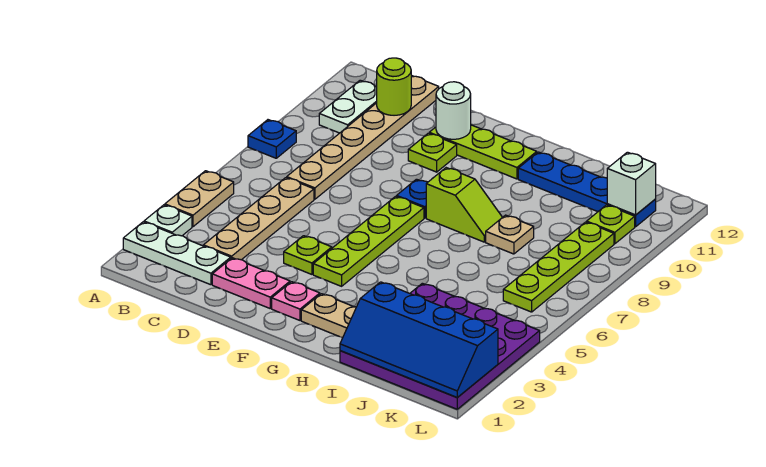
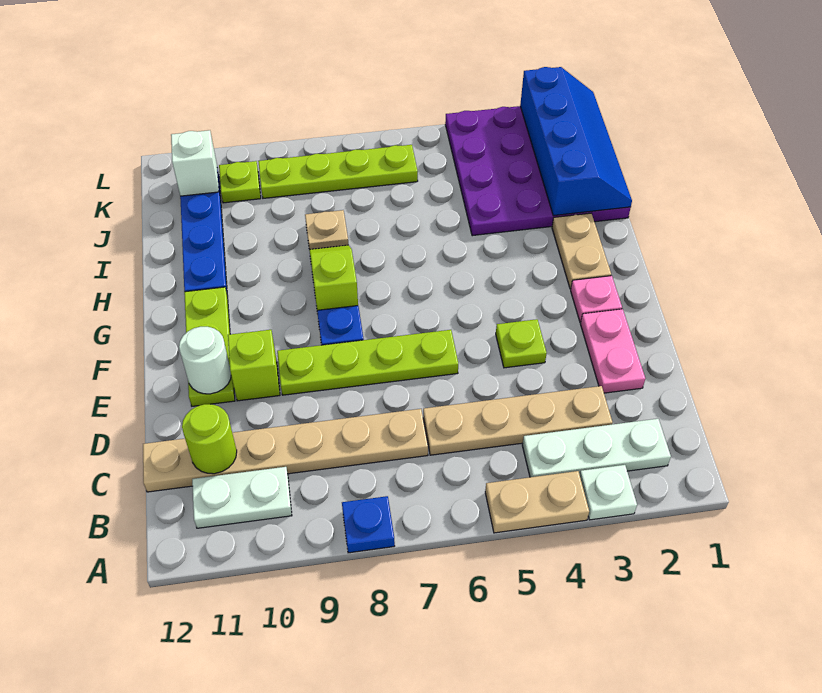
white 1x3 plate [123,222,231,285] -> white 1x3 plate turned to [522,419,671,477]
lime 1x1 plate [408,133,457,172] -> lime 1x1 brick [228,330,280,401]
lime 1x4 plate [313,196,424,286] -> lime 1x4 plate moved to [277,330,458,395]

